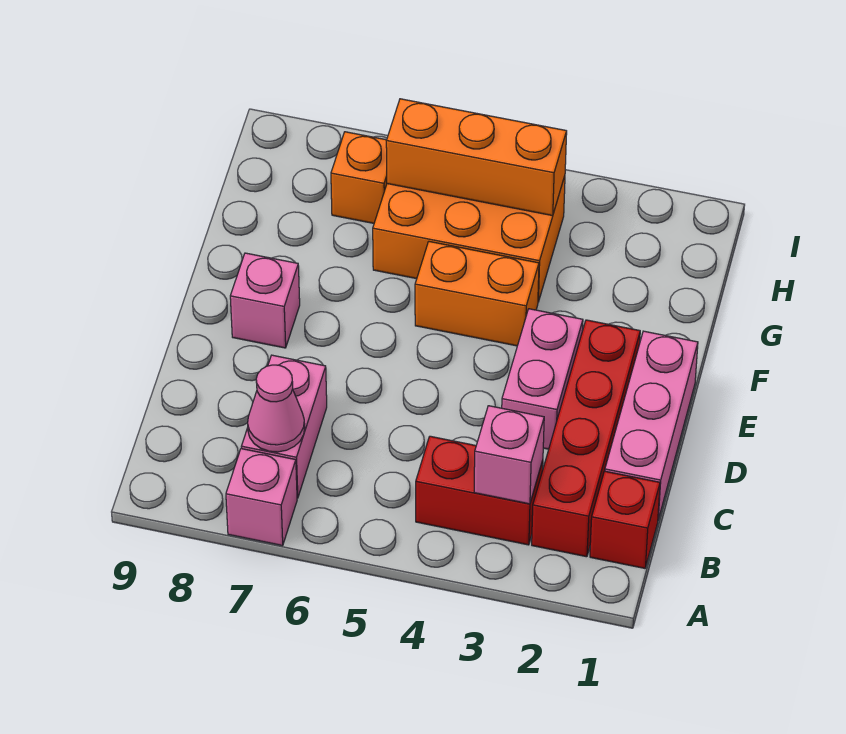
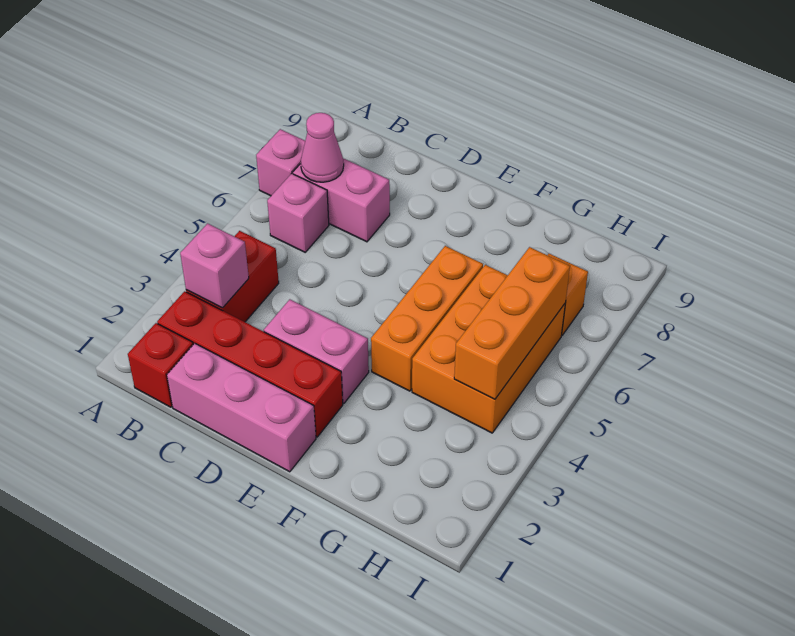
pink 1x1 brick [230,253,300,348] -> pink 1x1 brick moved to [267,173,329,252]
orange 1x2 brick [415,242,539,346] -> orange 1x3 brick [371,246,483,391]

